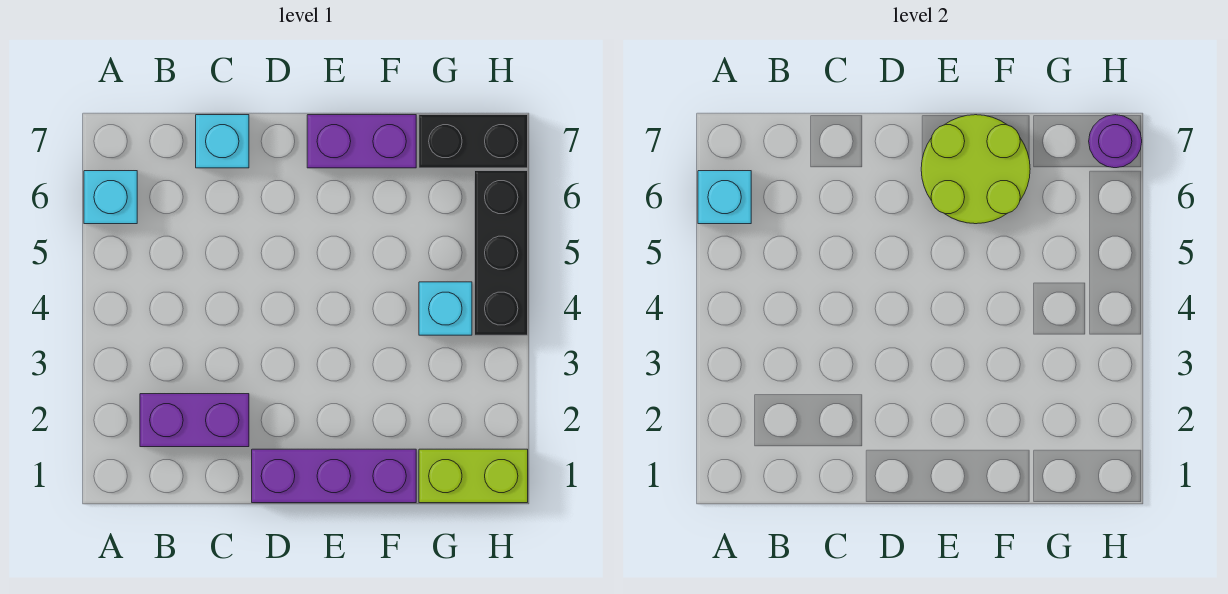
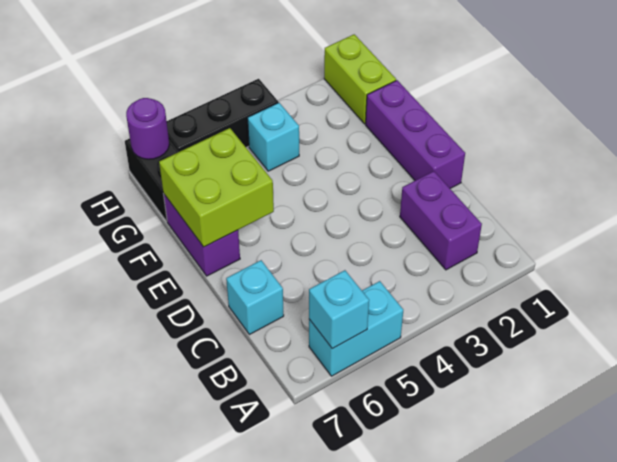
cyan 1x1 brick [84,171,137,224] -> cyan 1x2 brick [309,281,403,376]
lime 2x2 round brick [921,115,1030,224] -> lime 2x2 brick [159,128,274,247]

